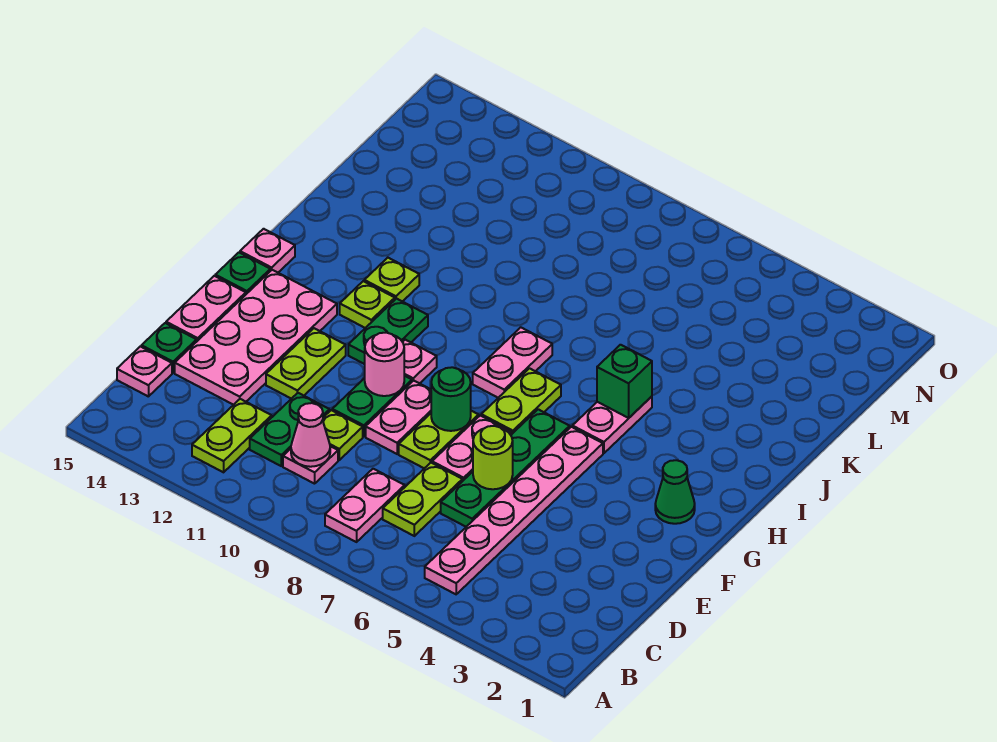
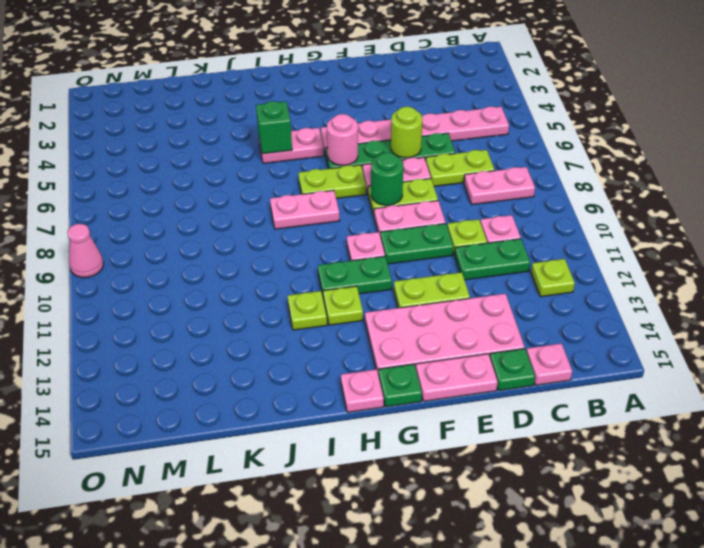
lime 1x2 plate [192,399,272,472] -> lime 1x1 plate [531,259,575,297]
pink 1x1 cone [291,403,330,467] -> pink 1x1 cone moved to [67,224,104,278]
pink 1x1 round brick [365,333,404,396] -> pink 1x1 round brick moved to [327,114,358,165]
green 1x1 cone [655,460,695,524] -> none

